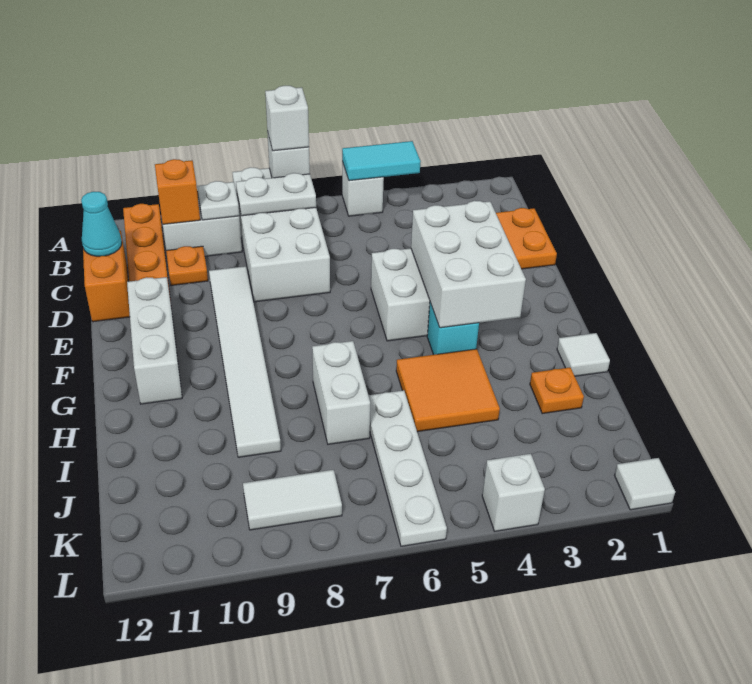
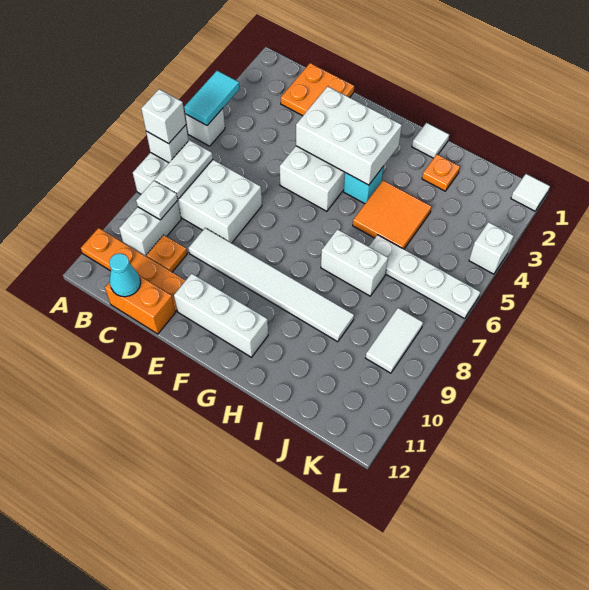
orange 1x1 brick [155,159,200,224] -> none

